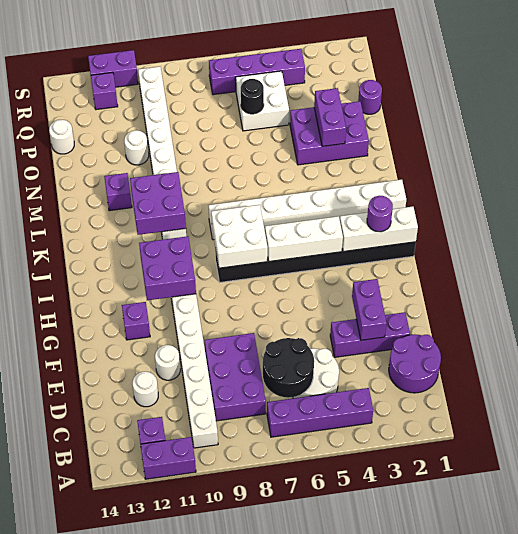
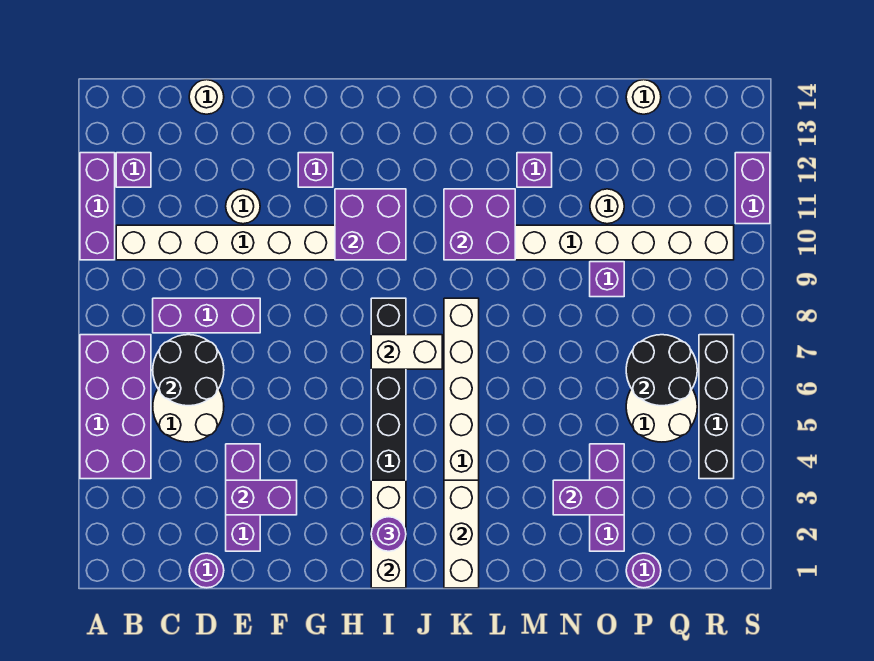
purple 1x2 brick [141,437,196,479] -> purple 1x3 brick [80,153,115,260]
purple 1x4 brick [267,388,373,437] -> purple 2x4 brick [80,335,151,479]
purple 2x2 round brick [389,334,441,393] -> purple 1x1 round brick [189,553,224,588]
purple 2x3 brick [205,333,266,421] -> purple 1x3 brick [153,298,260,333]
white 1x1 round brick [132,372,158,407] -> white 1x1 round brick moved to [189,80,224,114]
white 1x3 brick [265,216,343,261] -> white 1x3 brick moved to [444,480,479,588]
white 2x2 brick [211,205,268,268] -> white 1x2 brick [371,335,442,369]
purple 2x3 brick [290,101,369,165] -> purple 1x3 brick [590,444,624,551]
white 2x2 brick [236,71,289,131] -> white 2x2 round brick [626,389,697,442]
black 1x1 round brick [241,79,264,114] -> black 2x2 round brick [626,335,697,406]
purple 1x4 brick [209,49,305,95] -> black 1x4 brick [699,335,734,479]
purple 1x1 brick [91,72,118,110] -> purple 1x1 brick moved to [590,262,624,297]

